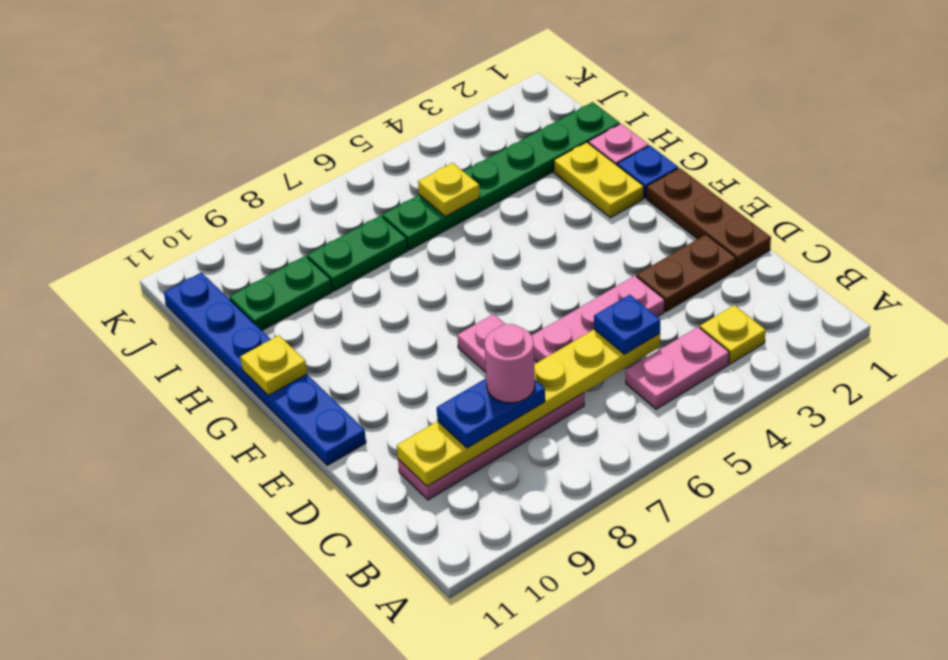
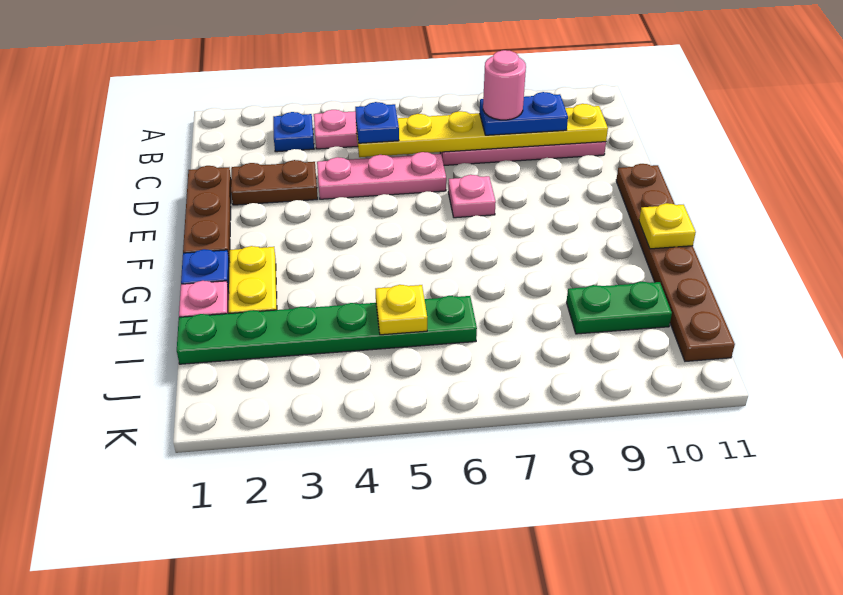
yellow 1x1 plate [700,305,766,364] -> blue 1x1 plate [273,112,314,152]
blue 1x6 plate [164,272,366,466] -> brown 1x6 plate [616,164,735,361]
green 1x2 plate [307,216,407,291] -> none

